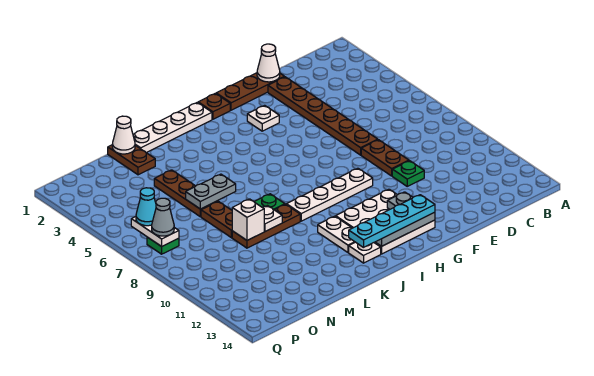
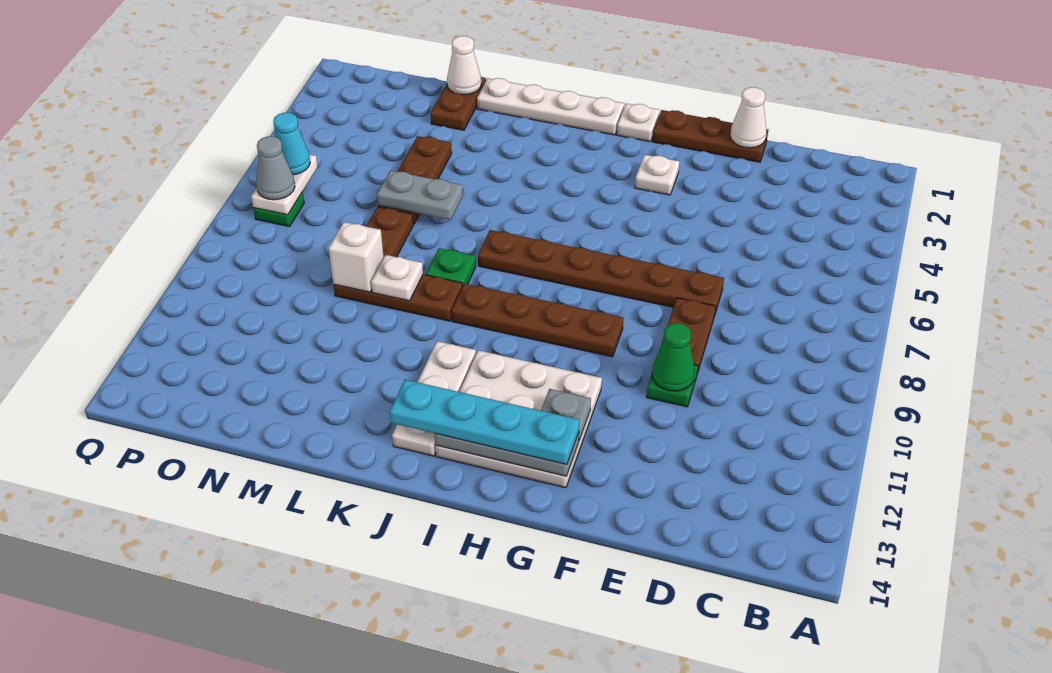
brown 1x6 plate [268,77,378,155] -> brown 1x6 plate turned to [478,230,724,313]
none -> green 1x1 cone [652,323,695,391]
white 1x4 plate [286,168,373,221] -> brown 1x4 plate [452,283,624,357]
brown 1x1 plate [198,93,230,119] -> white 1x1 plate [617,104,660,142]

